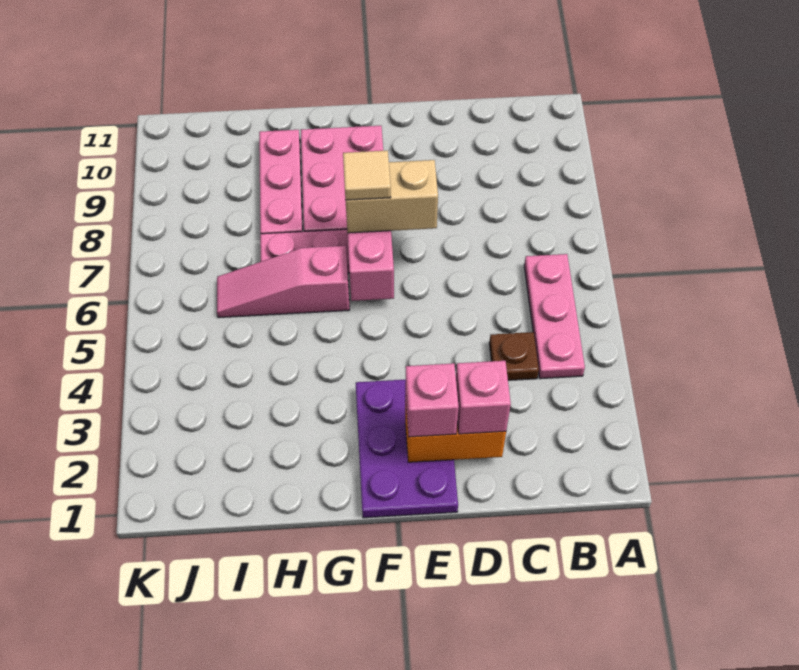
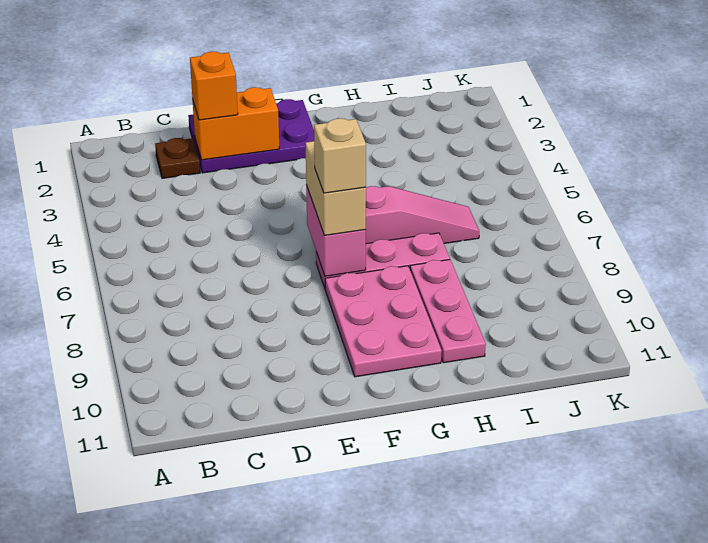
pink 1x3 plate [524,254,585,379] -> none
brown 1x1 plate [489,332,539,380] -> brown 1x1 plate moved to [155,138,200,178]
pink 1x1 brick [456,361,511,434] -> orange 1x1 brick [190,52,238,120]
purple 2x3 plate [356,380,458,518] -> purple 2x3 plate turned to [188,99,314,173]
pink 1x1 brick [405,363,459,437] -> none
tan 1x2 brick [346,160,438,233] -> tan 1x2 brick turned to [305,141,366,235]
tan 1x1 tile [343,150,391,200] -> tan 1x1 brick [314,119,366,193]

